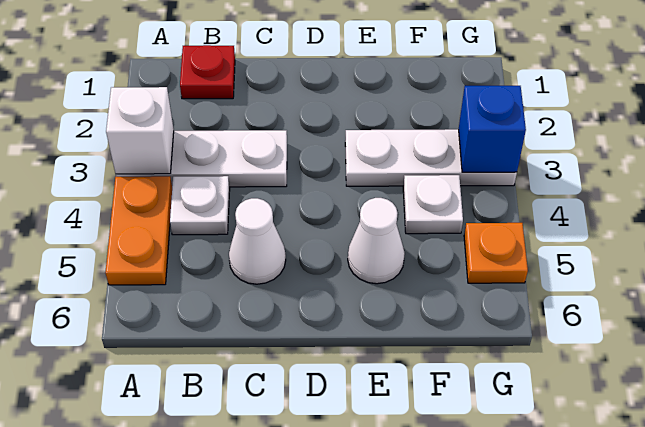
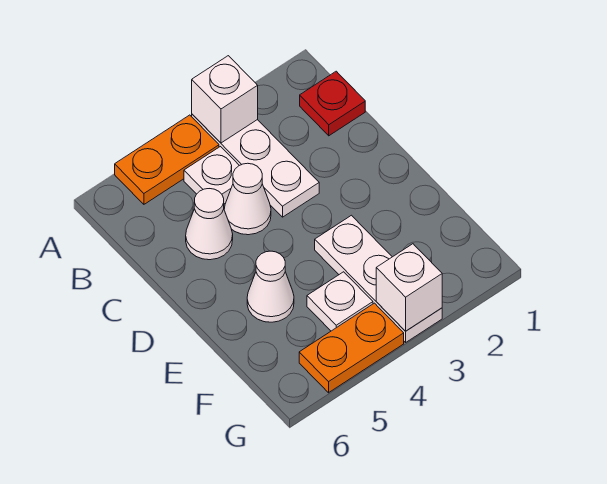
none -> white 1x1 cone [224,163,271,235]
blue 1x1 brick [459,86,526,172] -> white 1x1 brick [376,244,442,331]
orange 1x1 plate [464,223,528,283] -> orange 1x2 plate [299,303,404,393]

